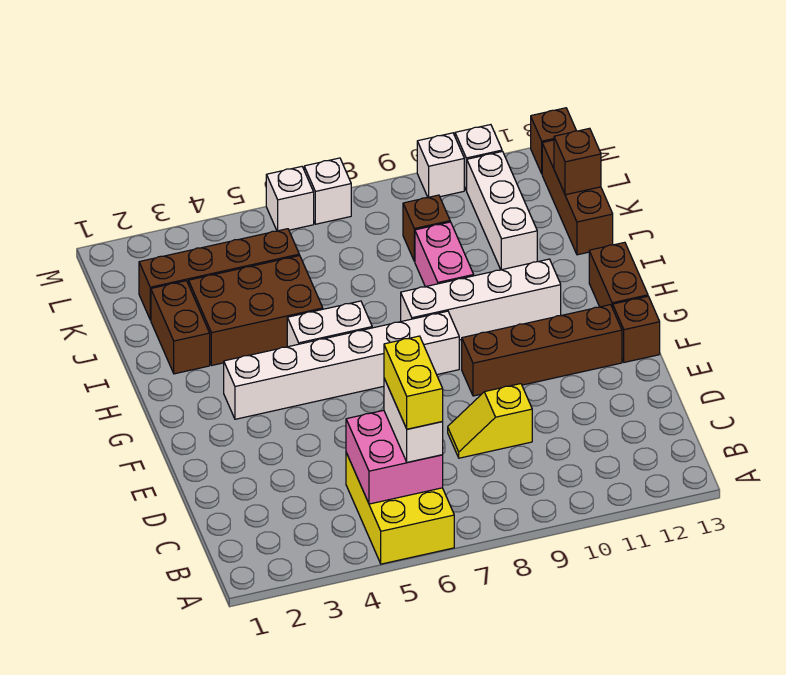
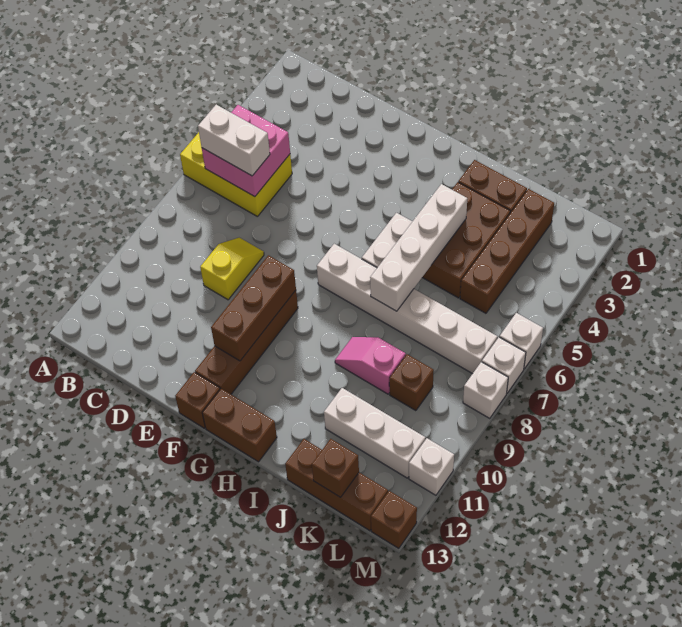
yellow 1x2 brick [384,336,443,429] -> none
none -> brown 1x3 brick [211,255,296,361]
white 1x6 brick [224,311,459,419] -> white 1x6 brick turned to [317,244,497,374]
white 1x4 brick [401,259,561,340] -> white 1x4 brick moved to [370,184,467,311]
pink 1x2 brick [415,222,474,287] -> pink 1x2 slope [335,337,406,394]
white 1x1 brick [417,133,464,197] -> white 1x1 brick moved to [463,362,508,418]

